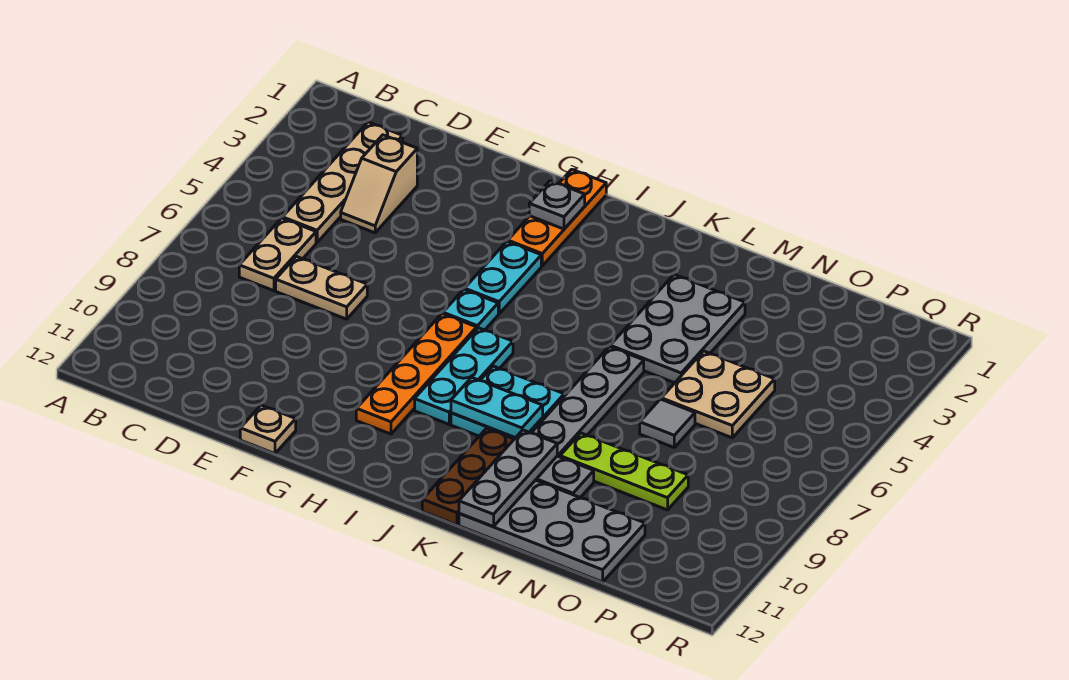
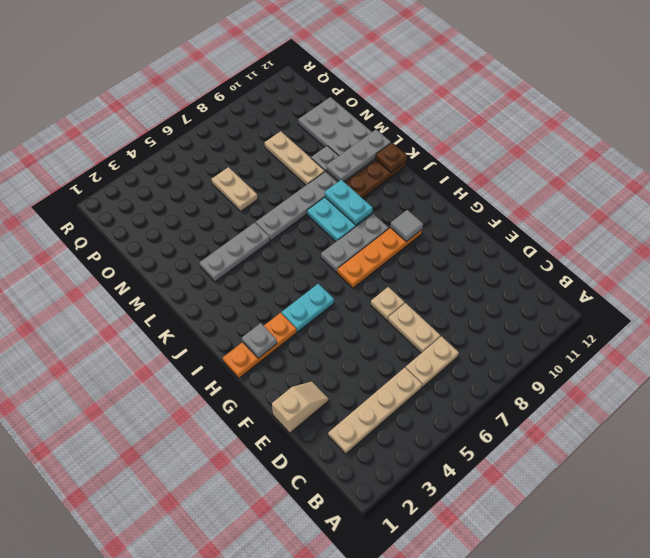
tan 1x2 slope [341,135,417,233] -> tan 1x2 slope moved to [272,382,329,433]
tan 1x1 plate [240,405,296,454] -> tan 1x1 plate moved to [371,287,405,320]
cyan 1x1 plate [443,289,498,330] -> none
cyan 1x3 plate [415,328,513,424] -> grey 1x3 plate [321,214,389,272]
none -> brown 1x1 plate [375,143,407,172]
grey 2x3 plate [610,275,745,383] -> grey 1x3 plate [200,223,270,282]
lime 1x3 plate [560,433,688,510] -> tan 1x3 plate [265,131,325,185]
tan 2x2 plate [661,351,775,438] -> tan 1x2 plate [211,167,258,211]
grey 1x1 tile [640,399,695,447] -> grey 1x1 tile moved to [390,210,423,242]

